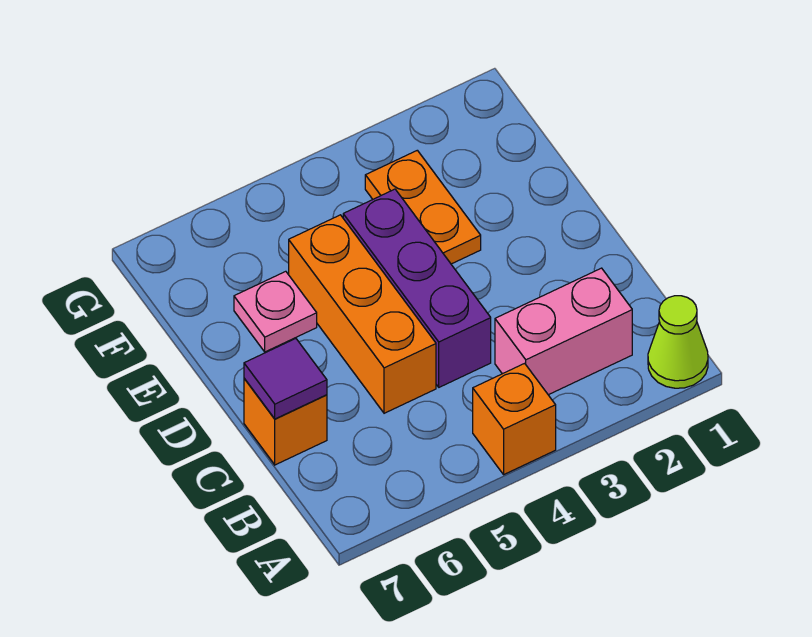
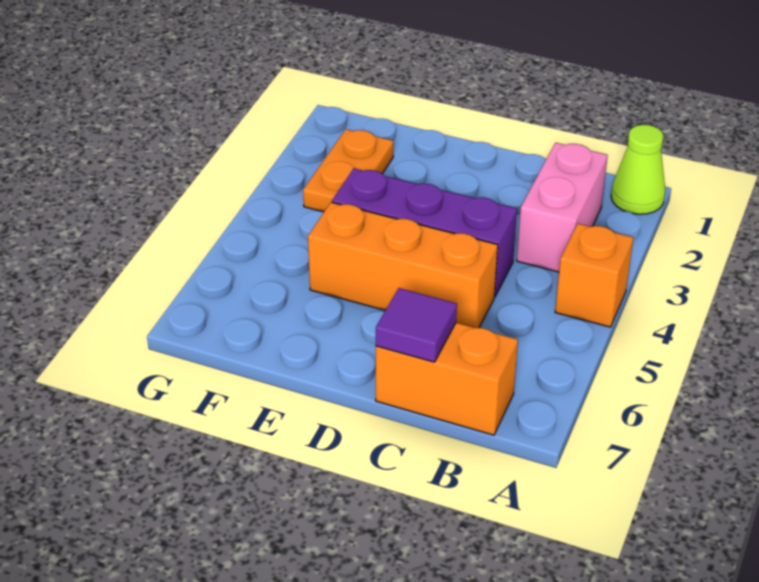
orange 1x1 brick [244,378,327,465] -> orange 1x2 brick [376,323,518,435]
orange 1x2 plate [365,150,481,264] -> orange 1x2 plate turned to [303,129,393,212]
pink 1x1 plate [234,271,317,352] -> none

